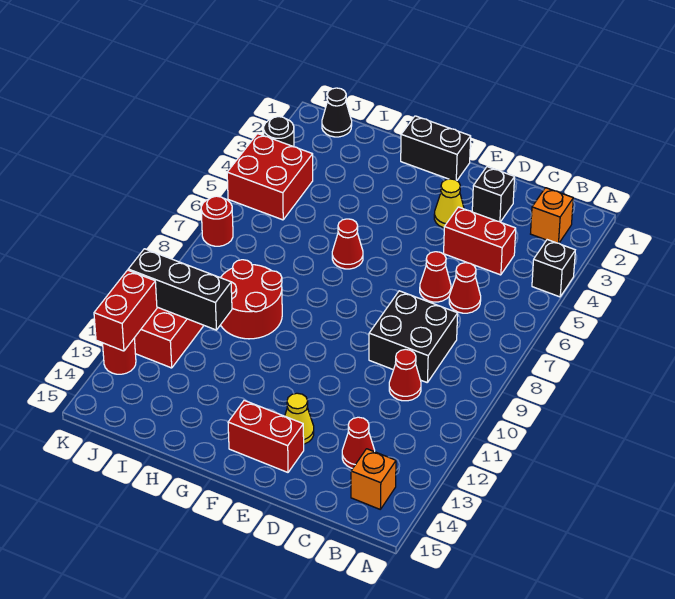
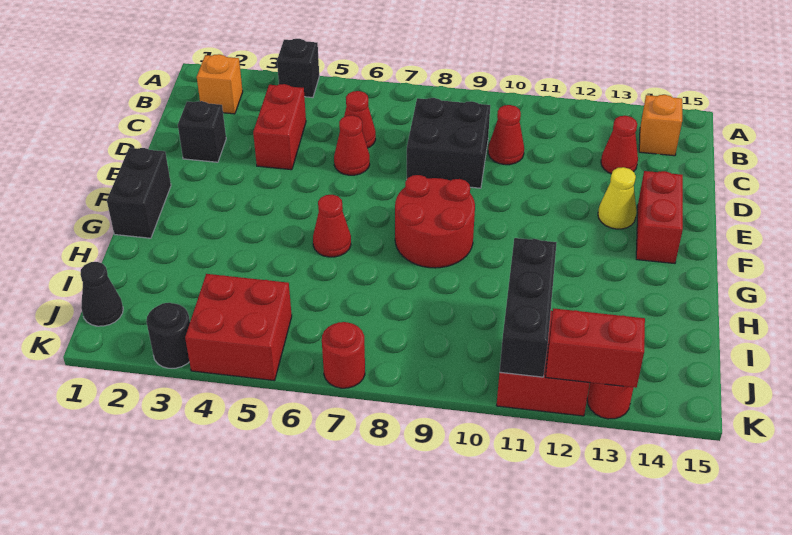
yellow 1x1 cone [434,179,464,228] -> none
red 2x2 round brick [220,260,282,339] -> red 2x2 round brick moved to [395,175,475,268]

